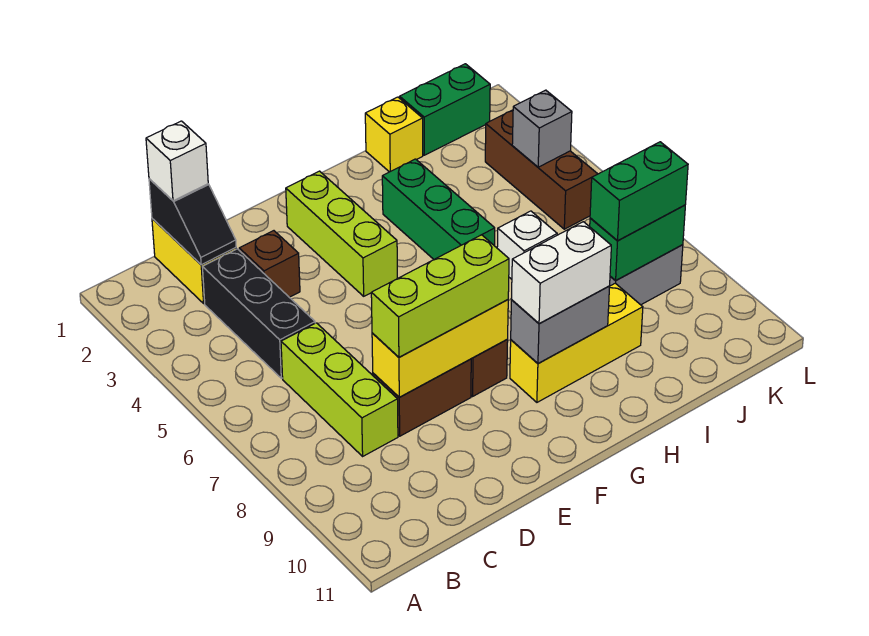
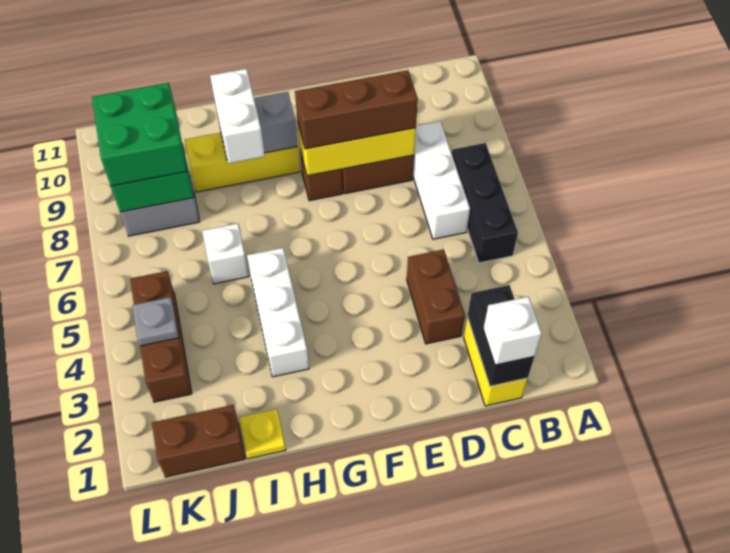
black 1x2 slope [149,179,236,265] -> black 1x2 brick [467,285,534,386]
black 1x3 brick [203,249,315,378] -> black 1x3 brick moved to [452,143,518,263]
lime 1x3 brick [281,323,398,456] -> white 1x3 brick [413,121,470,239]
brown 1x1 brick [239,231,300,297] -> brown 1x2 brick [407,249,465,344]
lime 1x3 brick [371,235,509,357] -> brown 1x3 brick [295,70,418,149]
lime 1x3 brick [286,171,397,296] -> none
white 1x2 brick [511,222,611,324] -> white 1x2 brick turned to [210,69,265,164]
green 1x3 brick [382,159,495,260] -> white 1x3 brick [247,248,309,377]
yellow 1x1 brick [365,97,423,172] -> yellow 1x1 plate [239,409,286,459]
green 1x2 brick [400,64,490,155] -> brown 1x2 brick [152,405,245,477]
green 1x2 brick [590,142,688,241] -> green 2x2 brick [92,83,187,186]
grey 1x1 brick [512,90,572,167] -> grey 1x1 plate [132,297,179,346]

